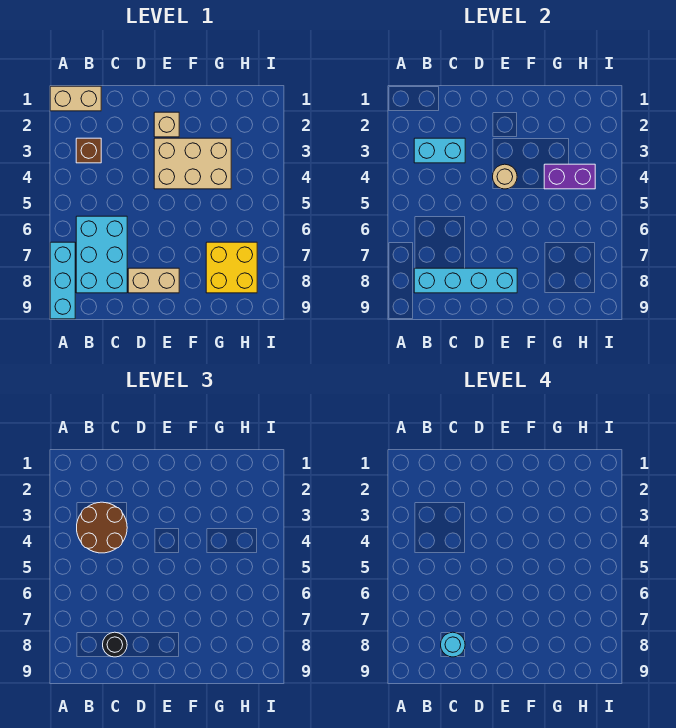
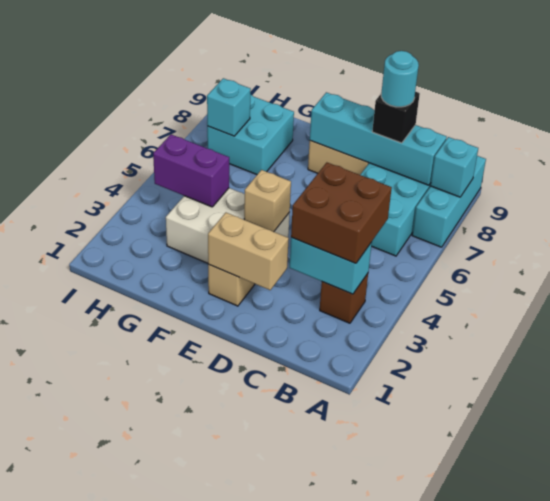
tan 1x2 brick [50,86,101,111] -> tan 1x2 brick moved to [208,213,289,290]
none -> cyan 1x1 brick [430,137,478,197]
brown 2x2 round brick [77,502,127,553] -> brown 2x2 brick [291,163,392,263]
black 1x1 round brick [103,632,127,657] -> black 1x1 brick [372,92,420,143]
tan 2x3 brick [154,138,231,189] -> white 2x3 brick [166,188,290,263]
tan 1x1 round brick [493,164,517,189] -> tan 1x1 brick [244,170,291,232]
yellow 2x2 brick [206,242,257,293] -> cyan 2x2 brick [207,94,294,175]
none -> cyan 1x1 brick [207,78,251,136]

